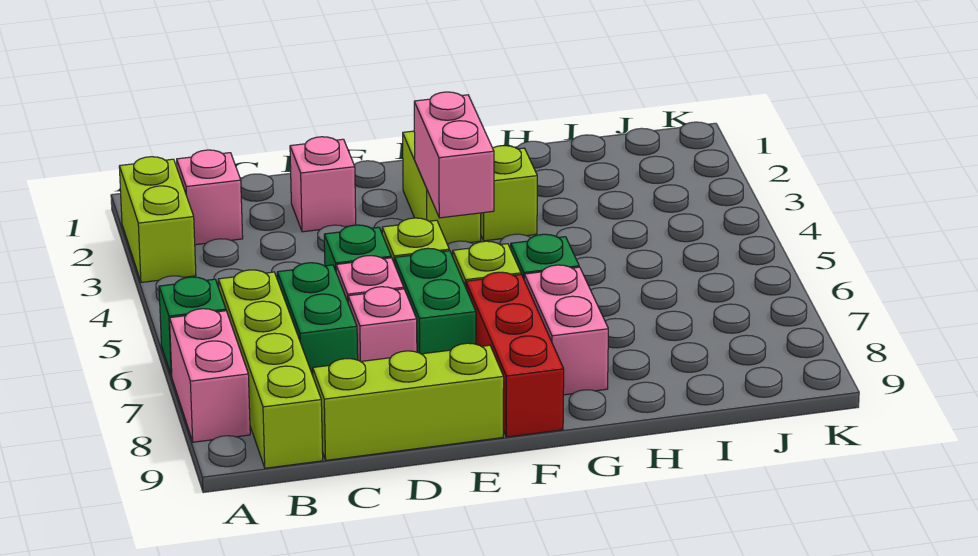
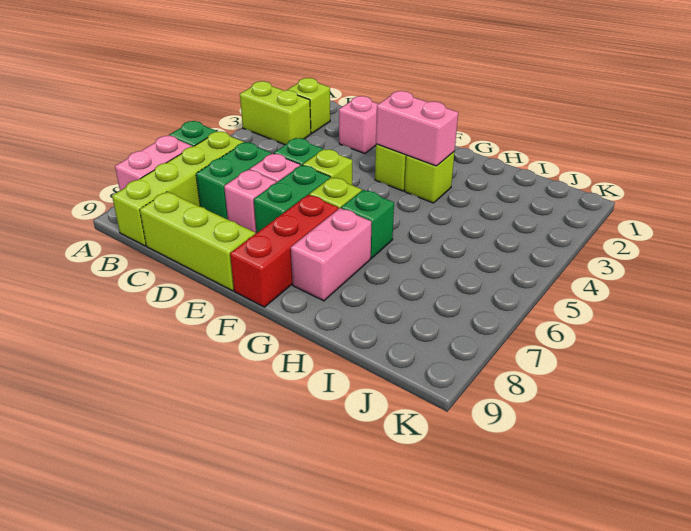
lime 1x2 brick [119,157,196,282] -> lime 1x2 brick turned to [240,81,311,145]
pink 1x1 brick [177,150,243,245] -> lime 1x1 brick [288,78,330,134]
pink 1x2 brick [414,92,494,218] -> pink 1x2 brick turned to [376,91,458,166]

